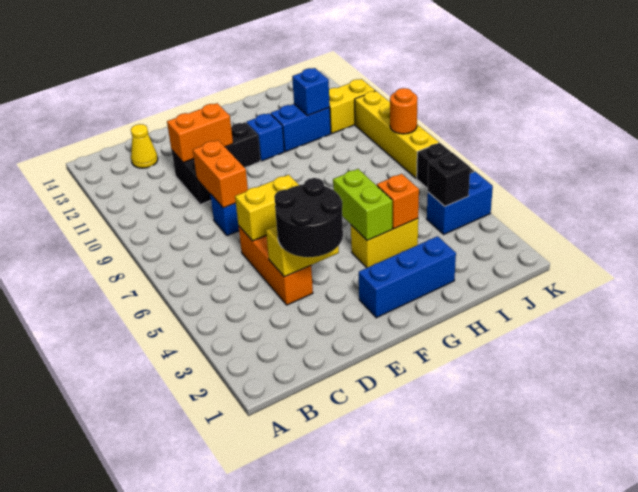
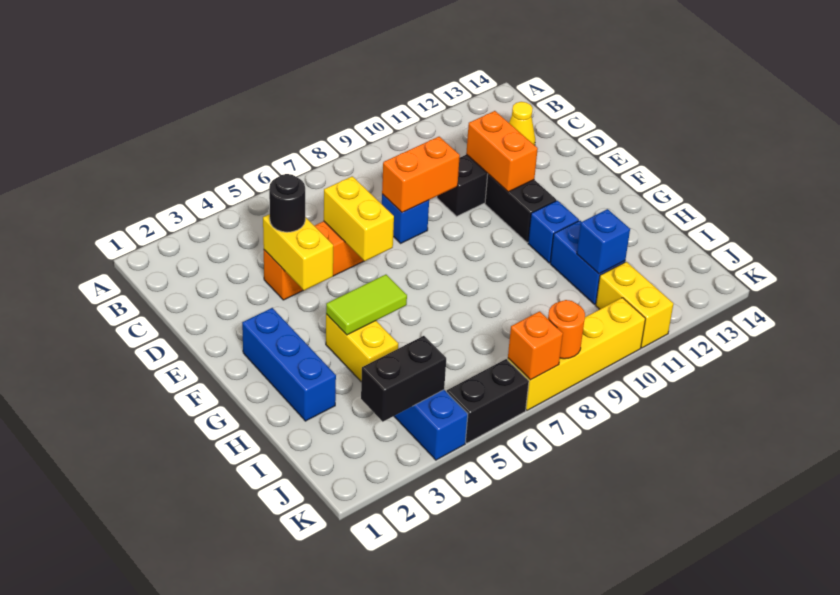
black 2x2 round brick [274,178,343,257] -> black 1x1 round brick [269,174,305,232]
lime 1x2 brick [333,169,392,241] -> lime 1x2 tile [326,275,407,335]
orange 1x1 brick [377,174,419,229] -> orange 1x1 brick moved to [508,311,563,380]
black 1x1 brick [428,153,470,206] -> black 1x2 brick [361,336,446,422]

